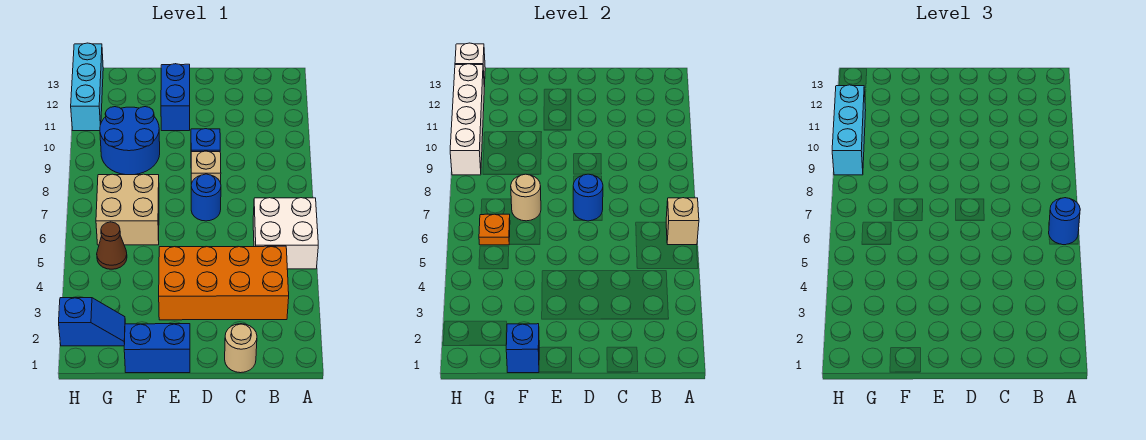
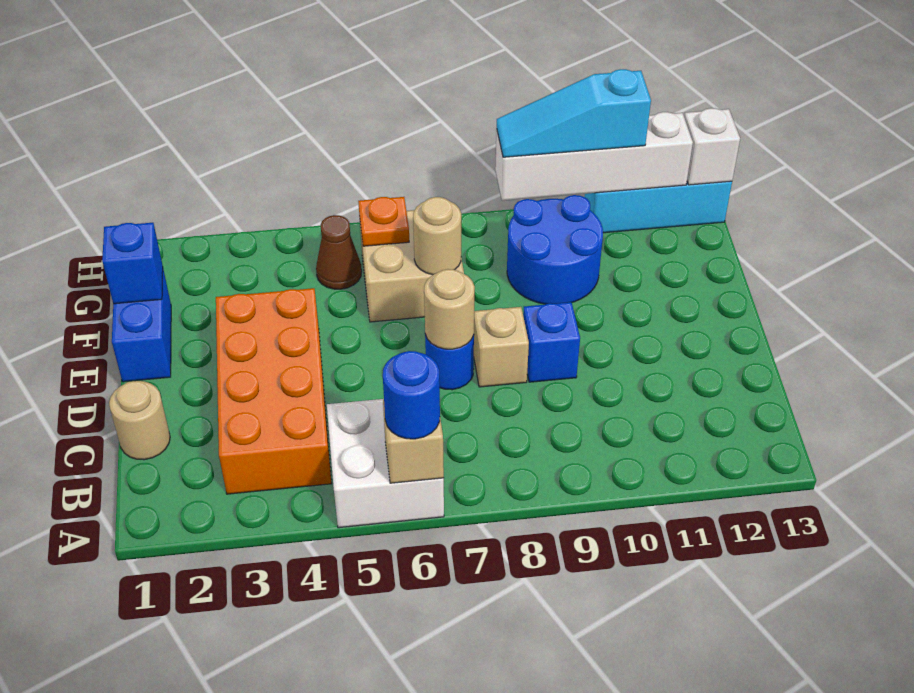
blue 1x1 round brick [573,174,603,221] -> tan 1x1 round brick [424,269,475,349]
blue 1x2 brick [161,64,190,131] -> none
blue 1x2 slope [59,298,125,346] -> none
cyan 1x3 brick [832,85,866,175] -> cyan 1x3 slope [497,69,651,157]

